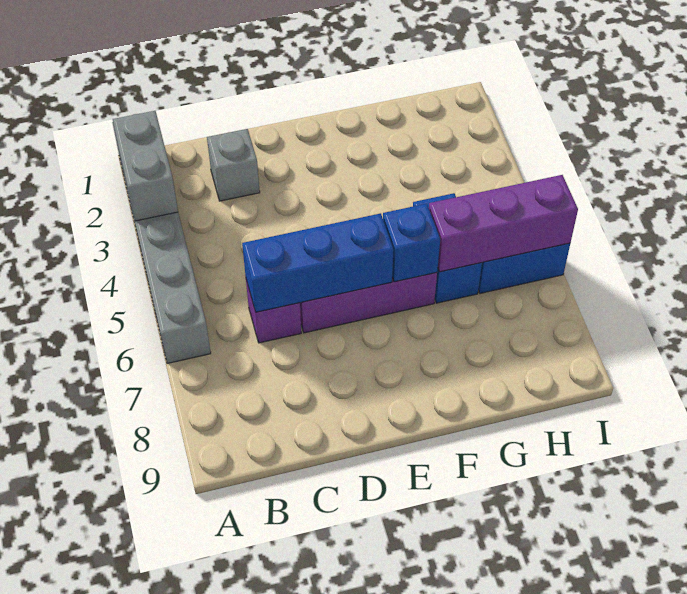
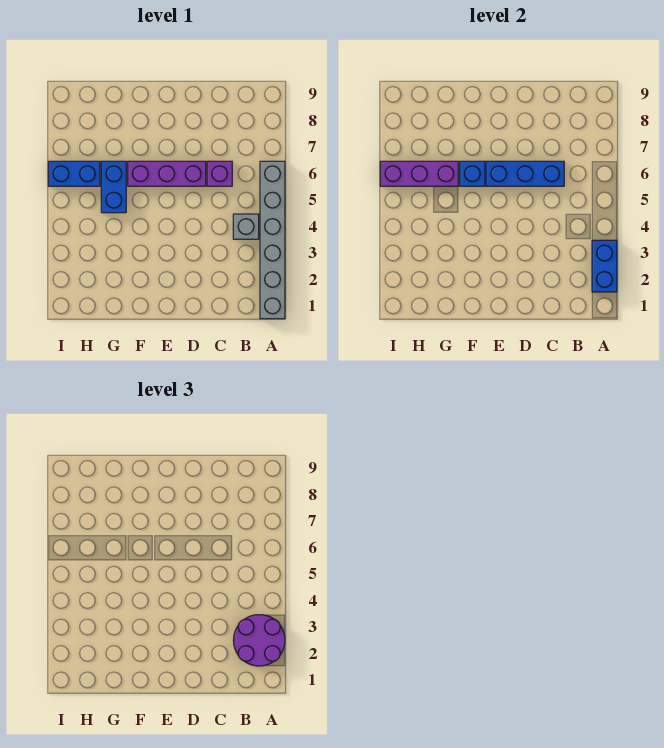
grey 1x2 brick [113,111,178,221] -> blue 1x2 brick [592,240,617,292]
none -> purple 2x2 round brick [233,615,285,666]
grey 1x1 brick [207,129,260,201] -> grey 1x1 brick moved to [233,214,259,239]

